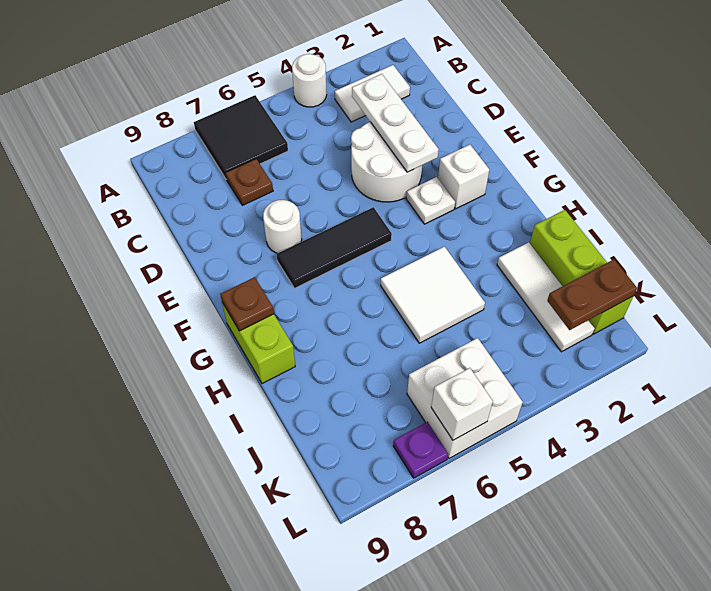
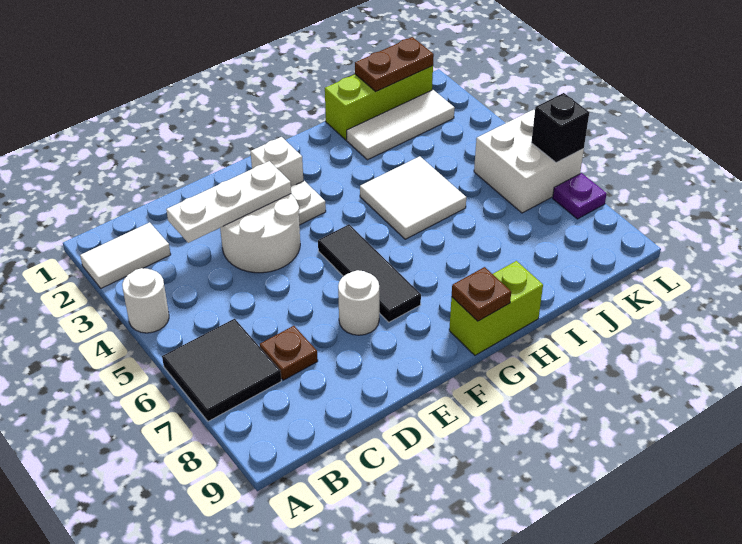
white 1x2 tile [335,65,410,122] -> white 1x2 tile turned to [80,222,171,288]
brown 1x2 plate [547,259,637,330] -> brown 1x2 plate turned to [355,37,434,91]
white 1x1 brick [431,368,493,440] -> black 1x1 brick [531,93,589,163]

